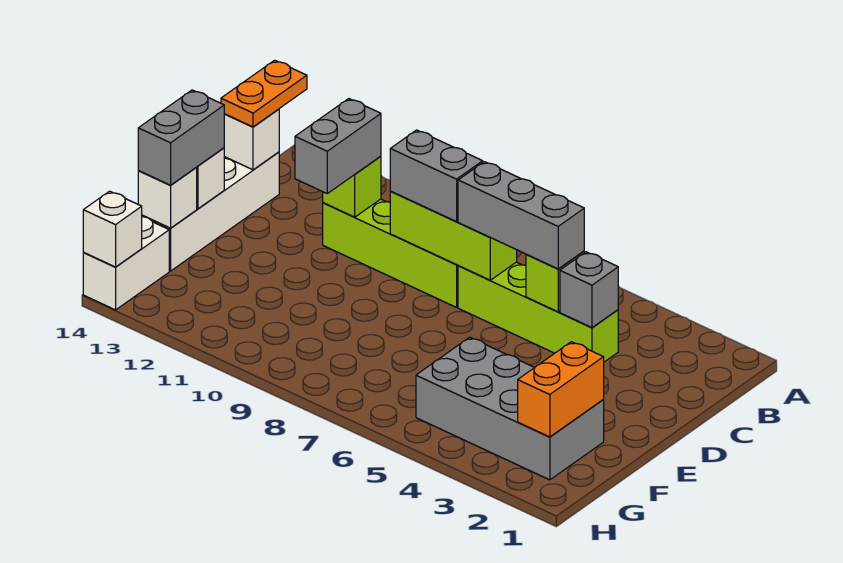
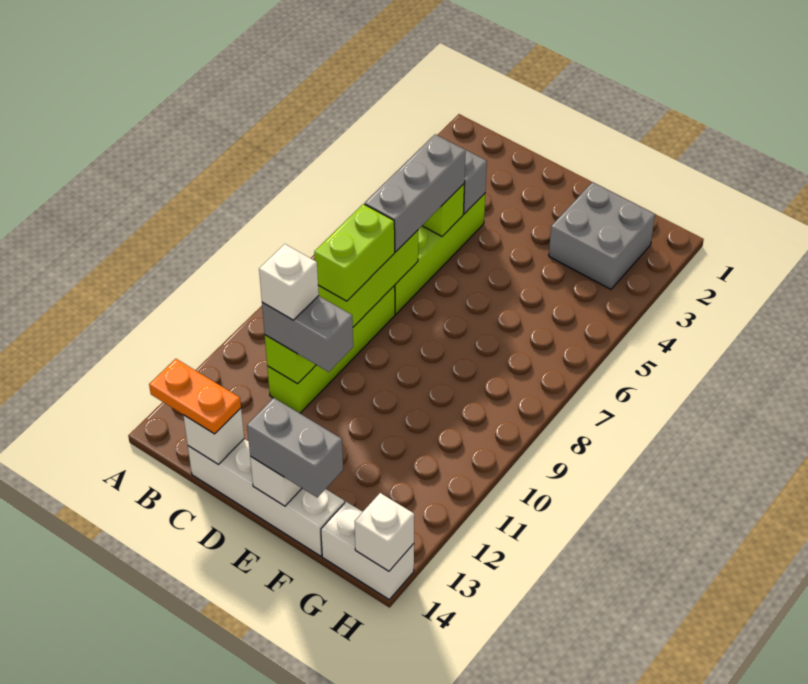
grey 1x2 brick [390,130,483,222] -> lime 1x2 brick [314,204,395,301]
grey 2x4 brick [416,337,604,480] -> grey 2x2 brick [549,182,655,289]
orange 1x2 brick [518,342,604,437] -> none
white 1x1 brick [138,168,197,228] -> white 1x1 brick moved to [259,244,319,320]

